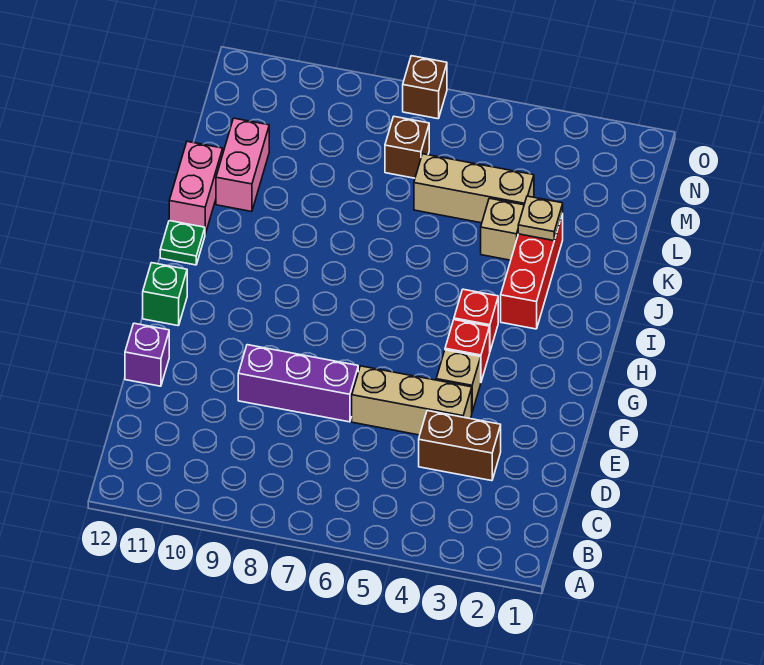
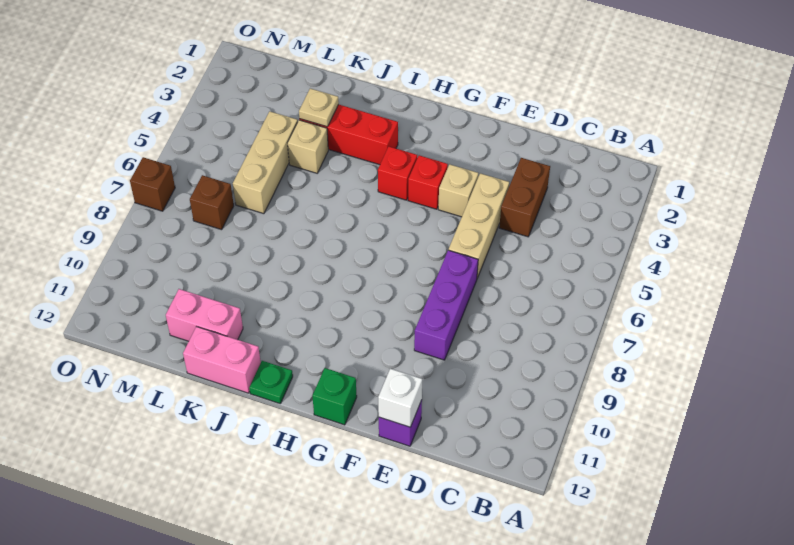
none -> white 1x1 brick [378,369,422,427]

